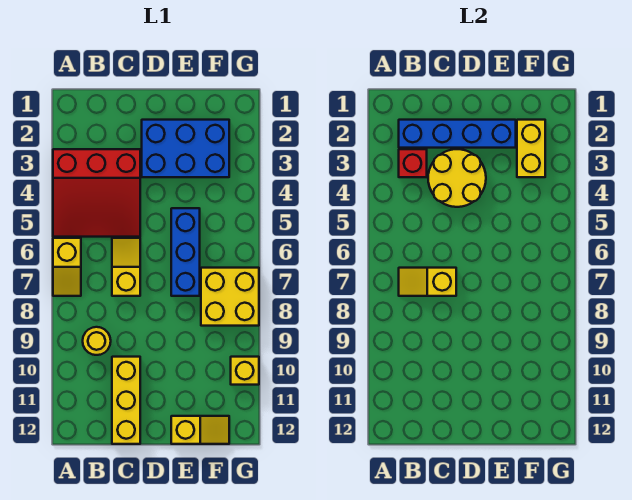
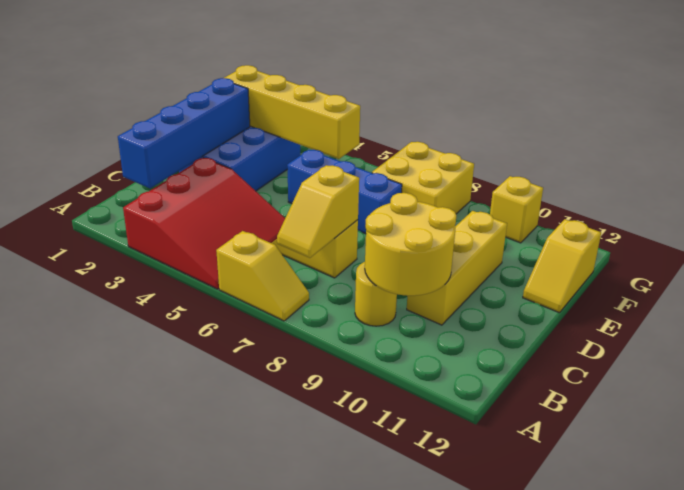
red 1x1 brick [399,149,427,177] -> none
yellow 2x2 round brick [428,149,486,207] -> yellow 2x2 round brick moved to [365,193,456,296]
yellow 1x3 brick [112,357,140,444] -> yellow 1x3 brick turned to [407,211,507,325]
yellow 1x2 slope [171,416,229,444] -> yellow 1x2 slope turned to [523,219,601,313]
yellow 1x2 brick [517,120,545,177] -> yellow 1x4 brick [224,65,360,159]

